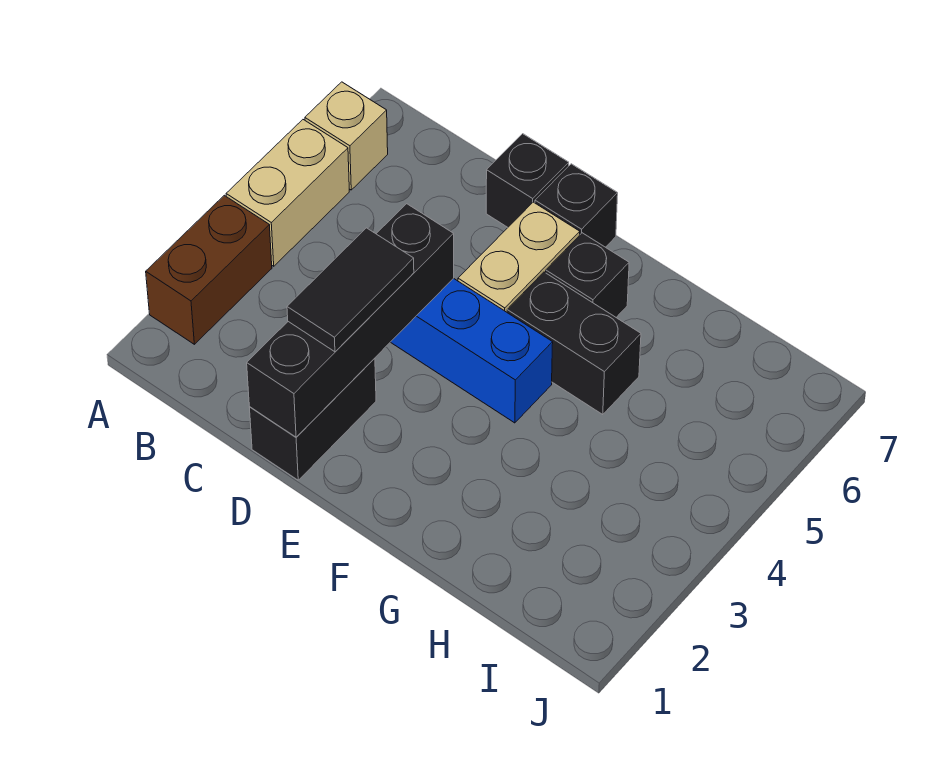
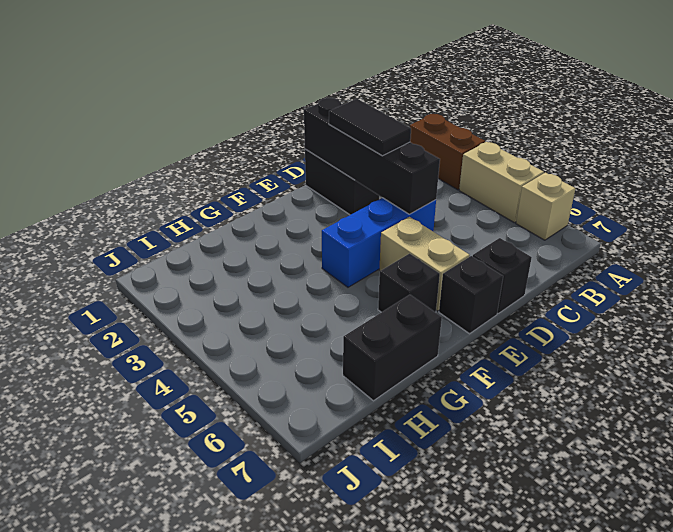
black 1x2 brick [507,272,641,415] -> black 1x2 brick moved to [343,295,442,401]

